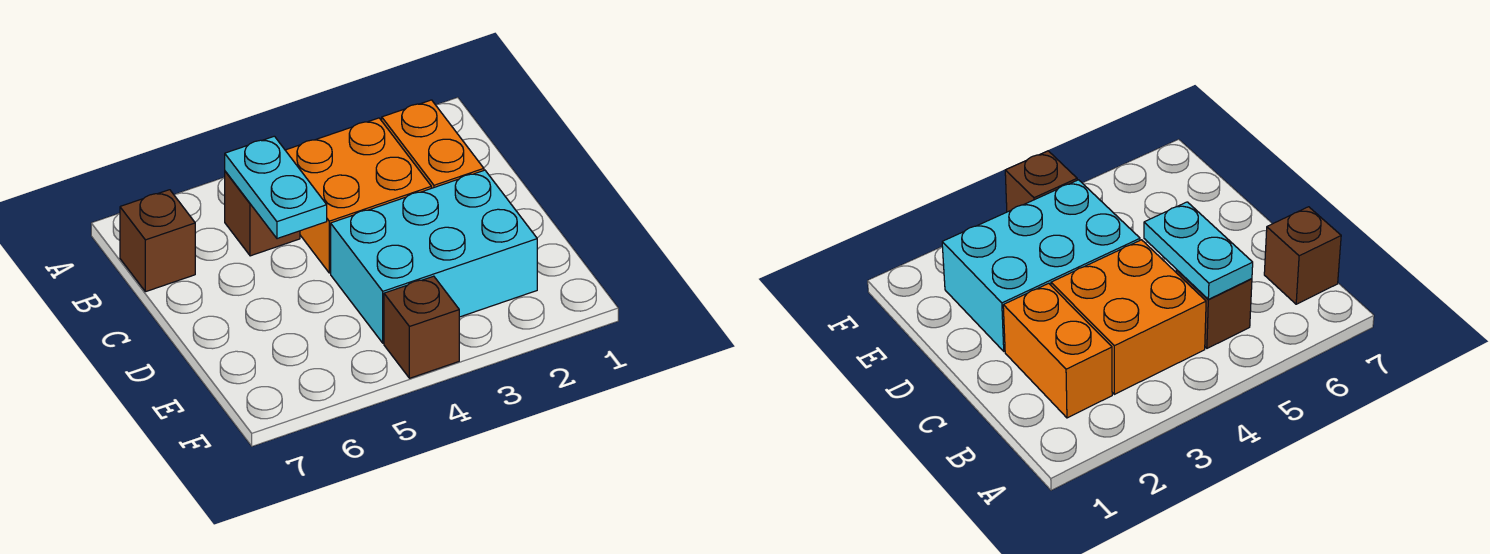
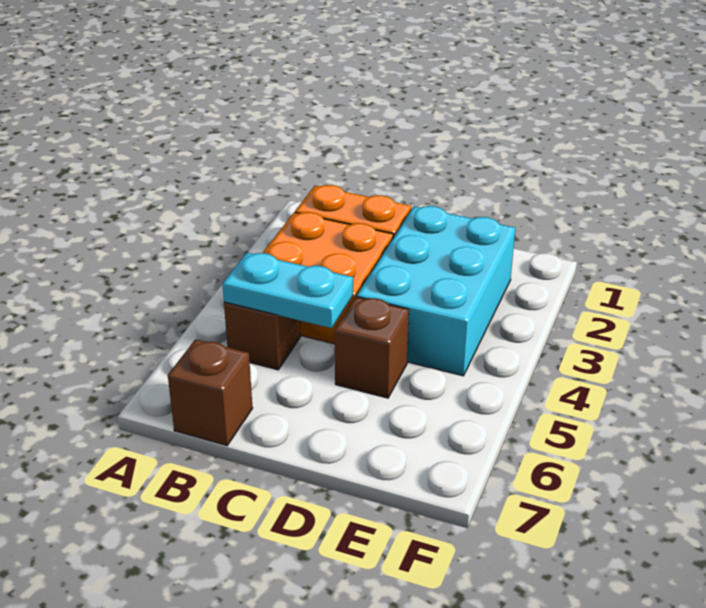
brown 1x1 brick [384,276,459,378] -> brown 1x1 brick moved to [335,297,409,398]

